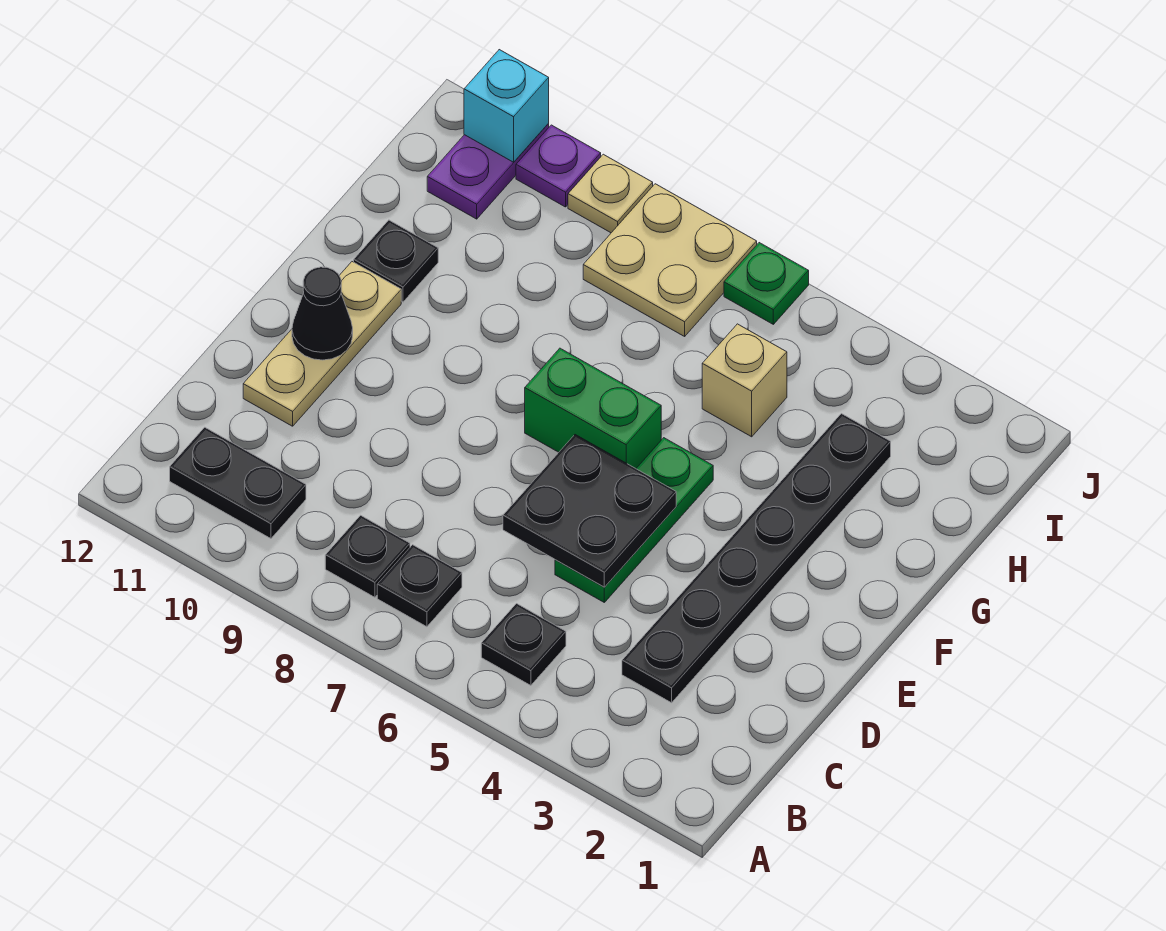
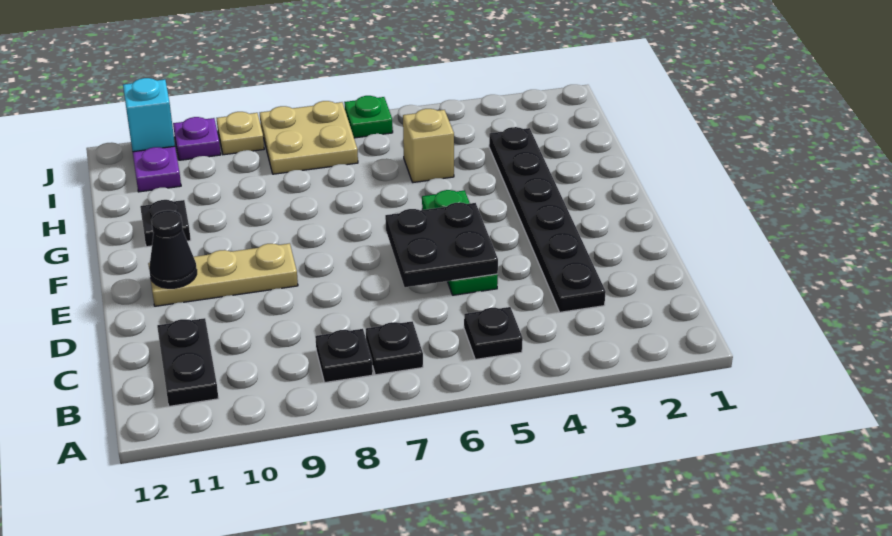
black 1x2 plate [170,427,306,539] -> black 1x2 plate turned to [157,318,219,406]
tan 1x3 plate [243,262,401,426] -> tan 1x3 plate turned to [148,243,298,306]
green 1x2 brick [525,348,661,468] -> none

